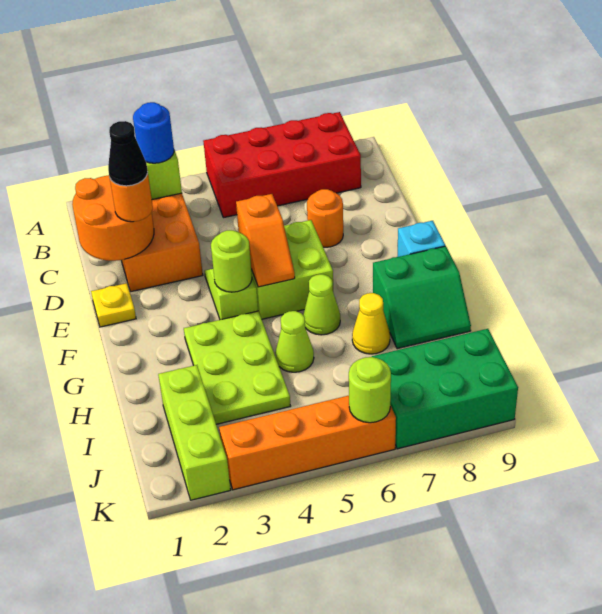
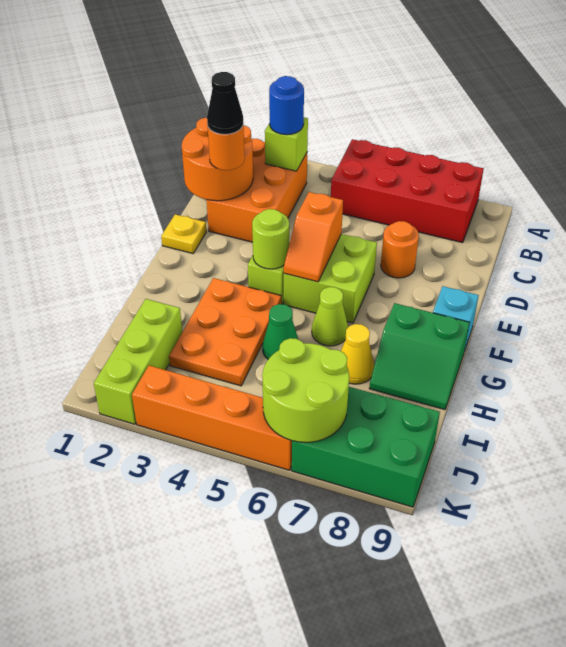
lime 2x3 plate [184,311,290,424] -> orange 2x3 plate [169,278,281,386]
lime 1x1 cone [275,311,314,372] -> green 1x1 cone [263,304,298,359]
lime 1x1 round brick [349,357,391,423] -> lime 2x2 round brick [262,338,349,442]

